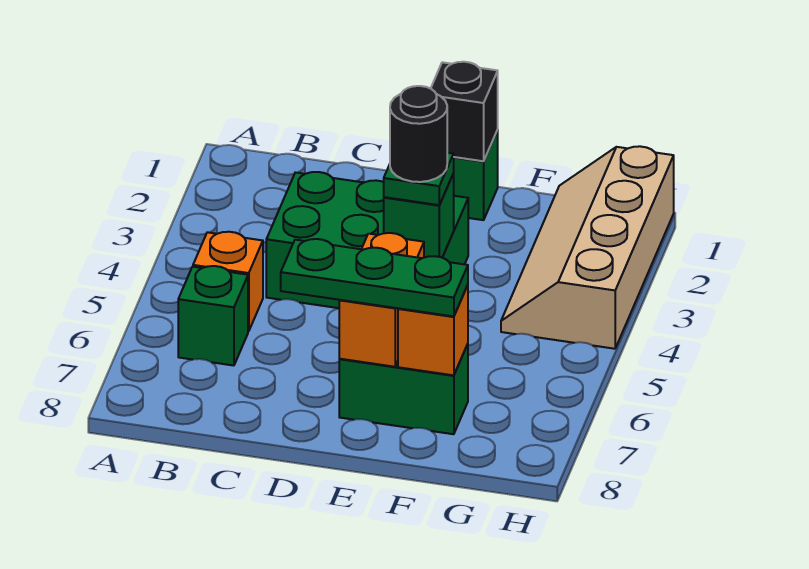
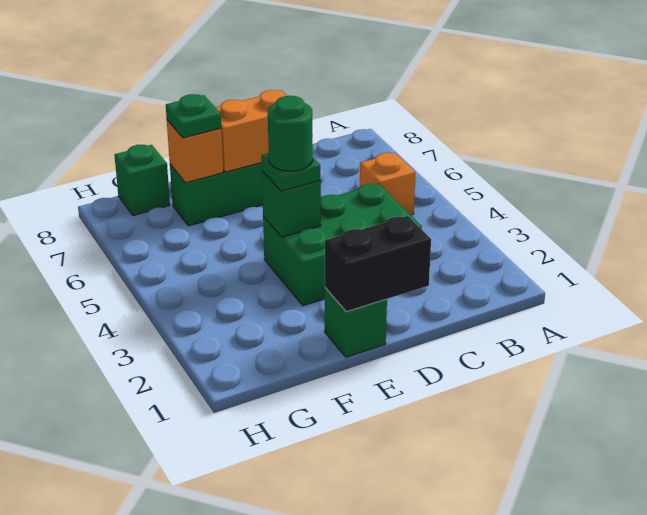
green 1x1 brick [178,266,248,366] -> green 1x1 brick moved to [115,145,170,216]
green 1x3 plate [281,239,468,317] -> green 1x1 plate [166,94,221,138]
black 1x1 brick [431,62,498,161] -> black 1x2 brick [325,216,431,312]
black 1x1 round brick [390,86,447,182] -> green 1x1 round brick [268,96,313,171]
orange 1x2 brick [339,233,424,367] -> orange 1x2 brick turned to [215,90,287,172]
tan 2x4 slope [501,146,674,349] -> none

